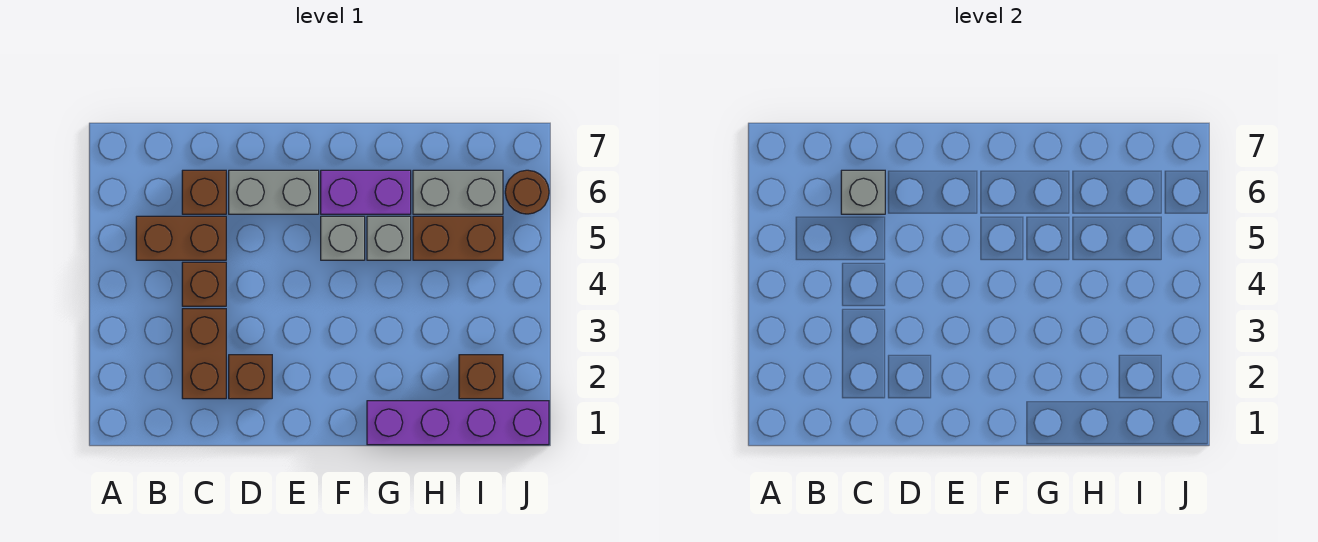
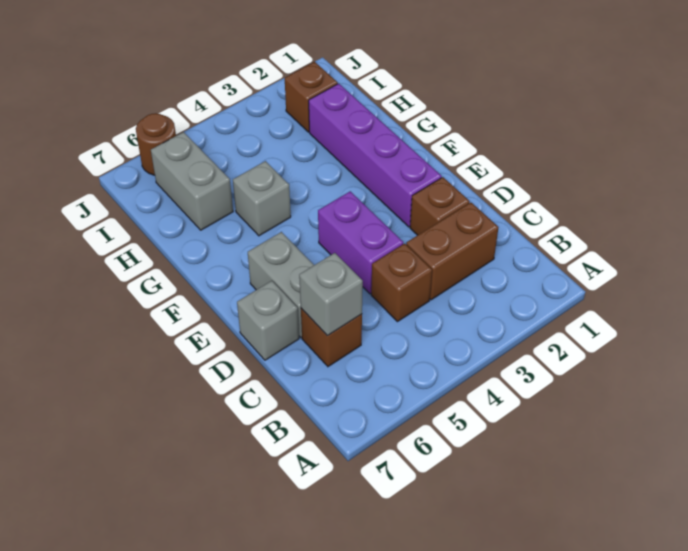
brown 1x2 brick [136,216,226,260] -> none
grey 1x1 brick [321,216,365,260] -> grey 1x1 brick moved to [237,281,299,360]
purple 1x2 brick [321,170,411,214] -> purple 1x2 brick moved to [318,191,403,294]
purple 1x4 brick [367,401,549,445] -> purple 1x4 brick moved to [309,84,442,227]
brown 1x2 brick [413,216,503,260] -> none

